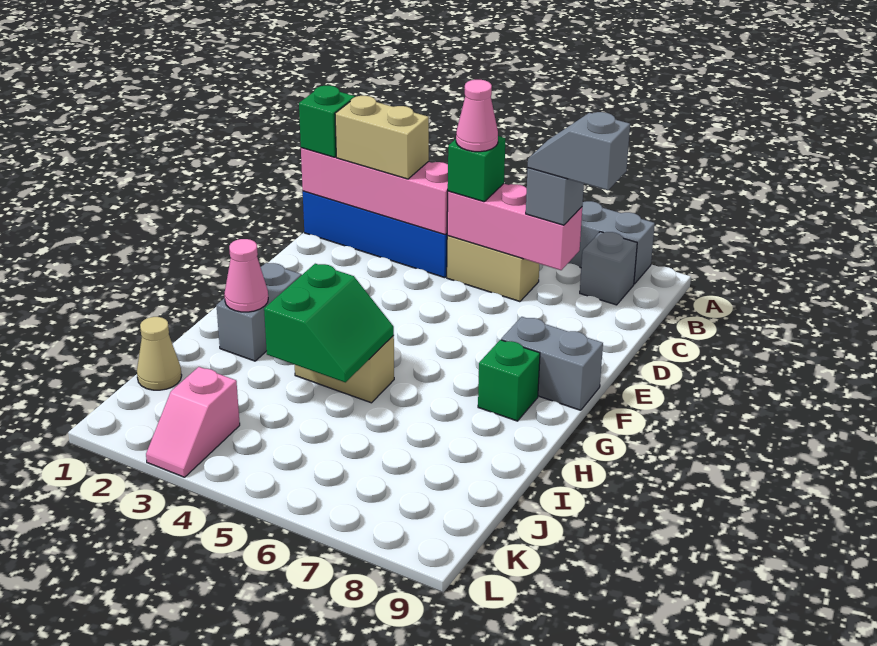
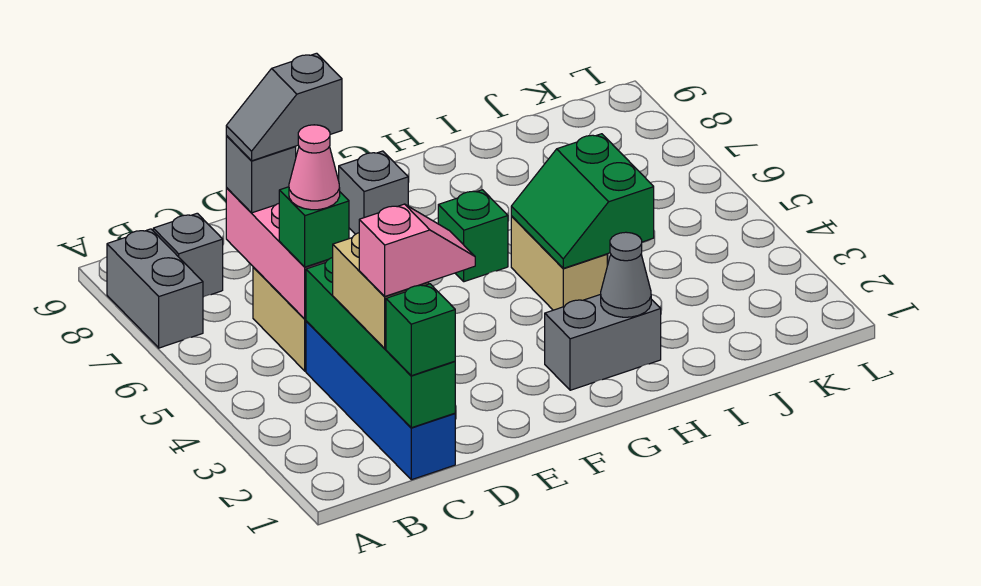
pink 1x4 brick [301,148,448,235] -> green 1x4 brick [306,258,455,428]
grey 1x2 slope [528,112,630,190] -> grey 1x2 slope turned to [226,53,342,161]
grey 1x2 brick [501,317,603,410] -> grey 1x1 brick [338,151,408,234]
green 1x1 brick [478,340,540,421] -> green 1x1 brick moved to [438,190,508,282]
pink 1x1 cone [224,239,268,312] -> grey 1x1 cone [601,232,651,317]
green 2x2 slope [264,264,394,382] -> green 2x2 slope turned to [511,134,654,268]
tan 1x1 cone [137,317,182,390] -> none
pink 1x2 slope [146,367,240,477] -> pink 1x2 slope moved to [359,204,475,297]

